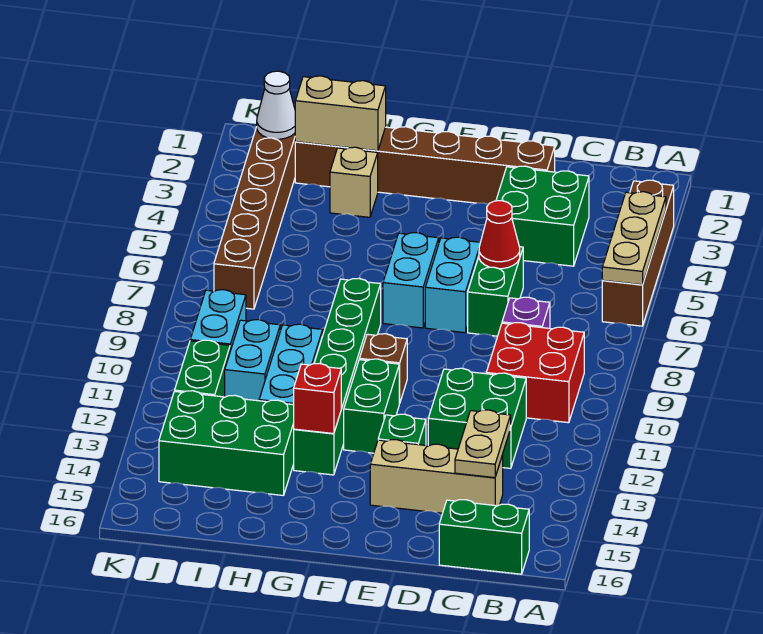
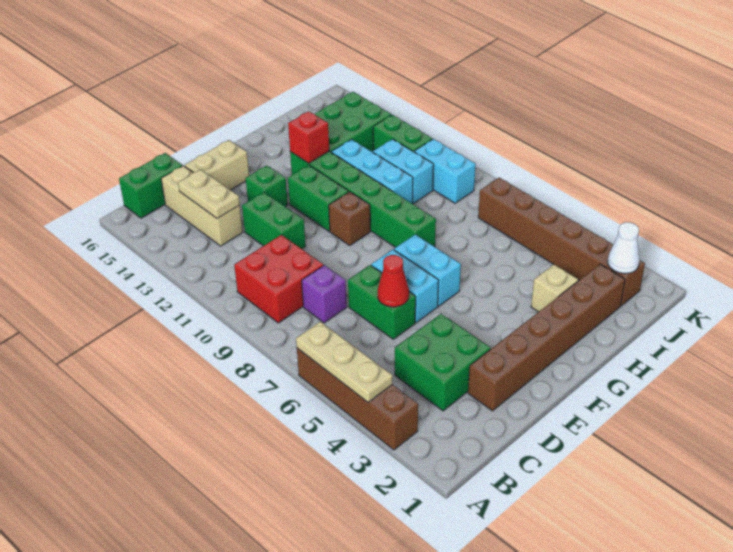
green 2x2 brick [428,368,526,468] -> green 1x2 brick [242,192,306,249]
tan 1x3 brick [370,440,503,513] -> tan 1x3 brick turned to [161,166,243,246]
tan 1x2 brick [295,76,386,151] -> tan 1x2 brick moved to [185,140,249,190]

